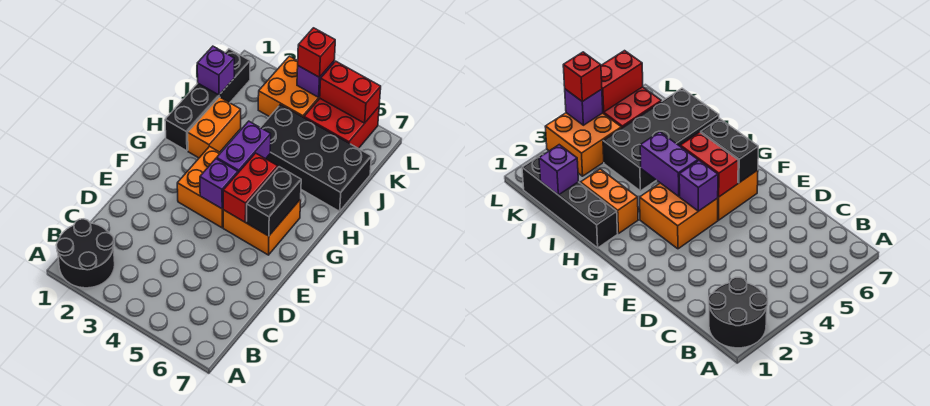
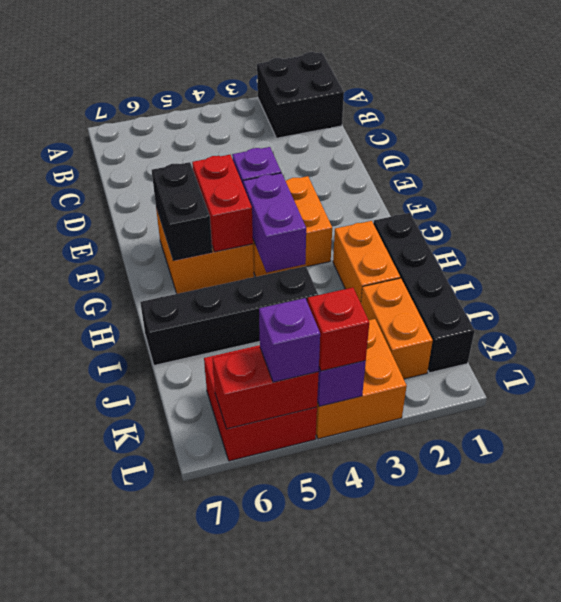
black 2x2 round brick [56,219,115,288] -> black 2x2 brick [257,52,344,138]
black 2x4 brick [260,105,371,211] -> black 1x4 brick [140,266,318,365]
purple 1x1 brick [197,46,234,95] -> purple 1x1 brick moved to [259,298,320,382]
none -> orange 1x2 brick [361,278,433,379]

